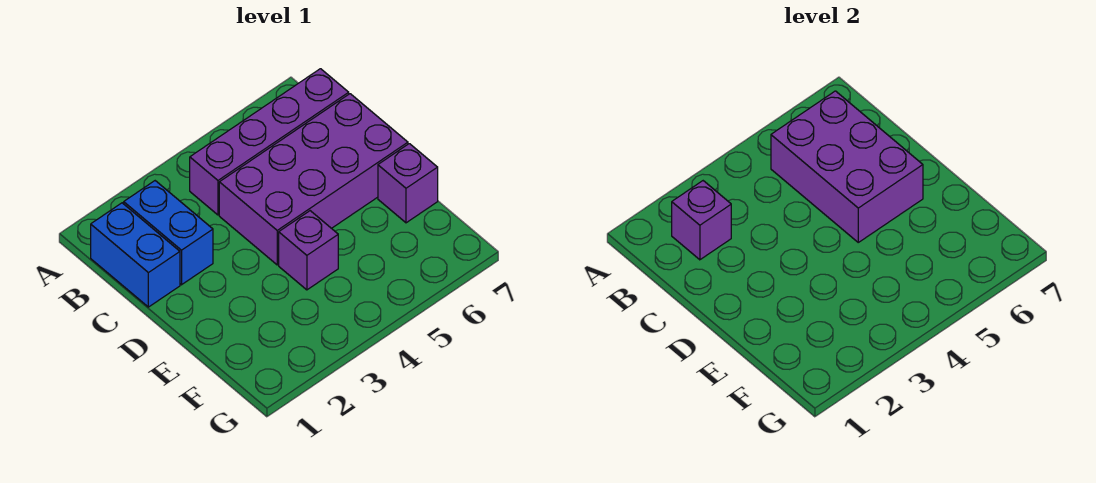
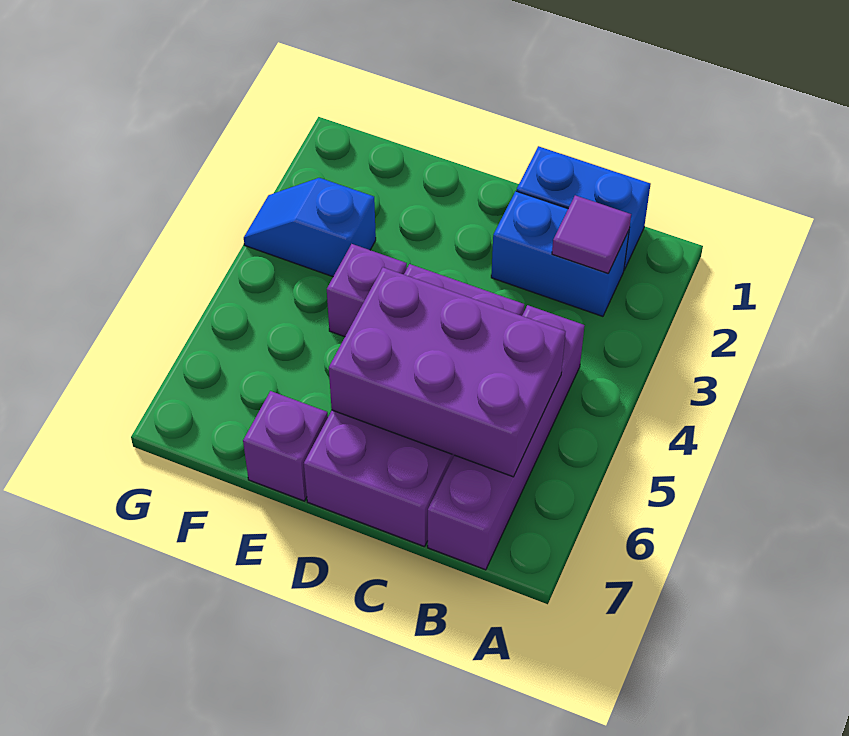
purple 1x1 brick [672,181,731,260] -> purple 1x1 tile [552,195,631,273]
none -> blue 1x2 slope [244,178,376,277]

